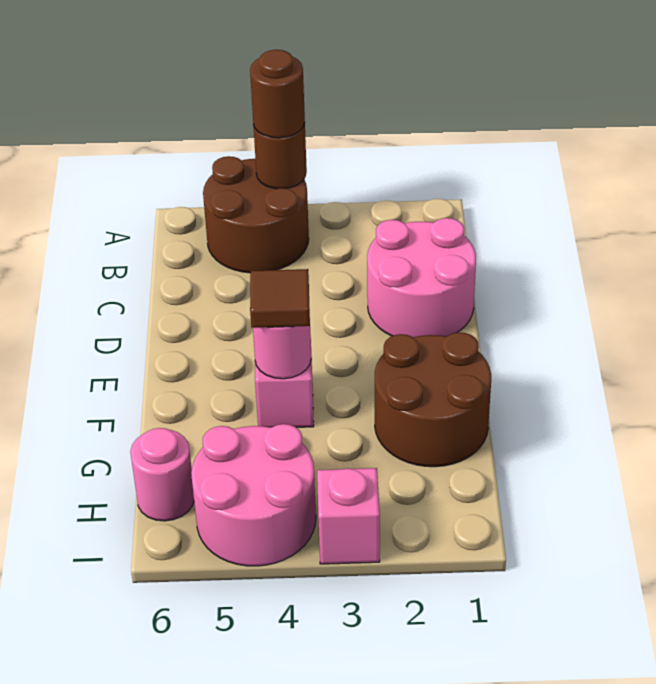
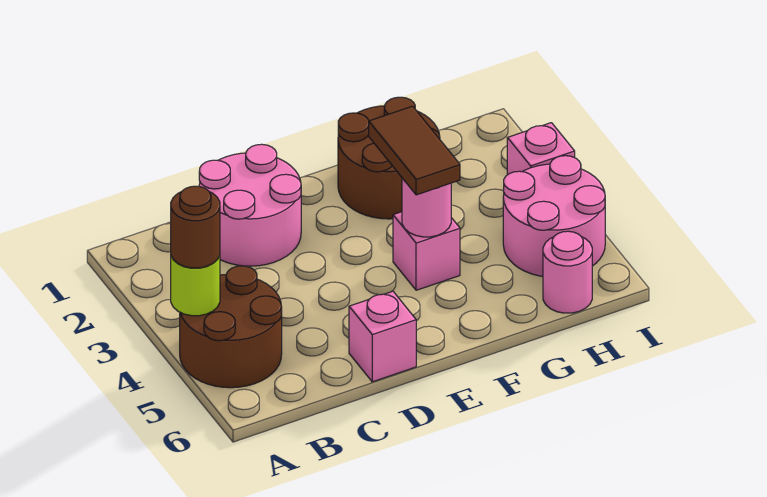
brown 1x1 round brick [253,123,307,189] -> lime 1x1 round brick [171,255,220,316]
none -> pink 1x1 brick [349,291,416,382]
brown 1x1 tile [250,269,310,328] -> brown 1x2 tile [369,106,460,195]

